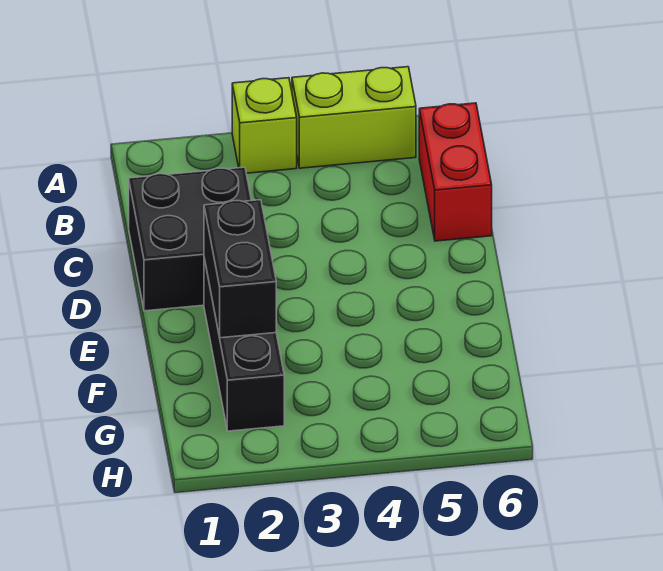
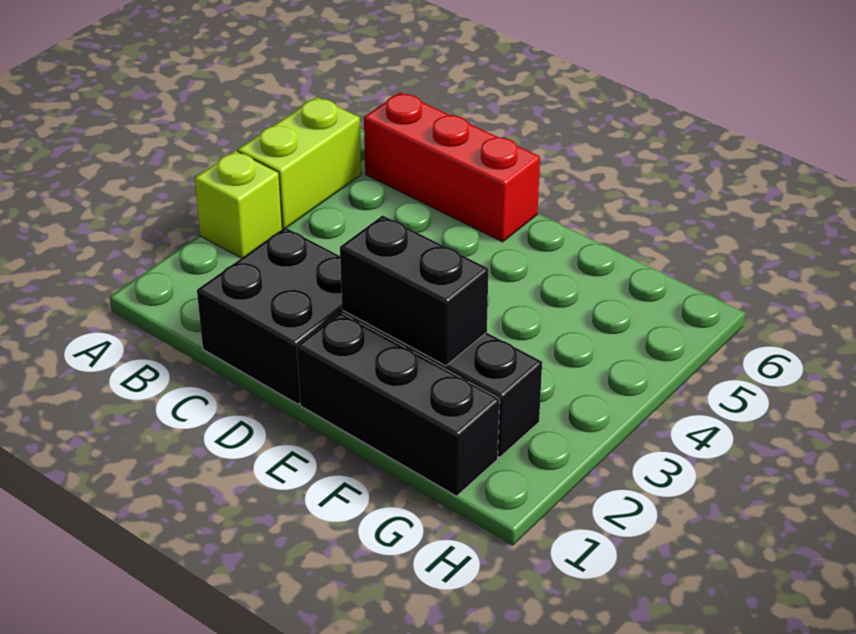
red 1x2 brick [419,103,492,241] -> red 1x3 brick [364,92,540,242]
none -> black 1x3 brick [297,313,500,496]

